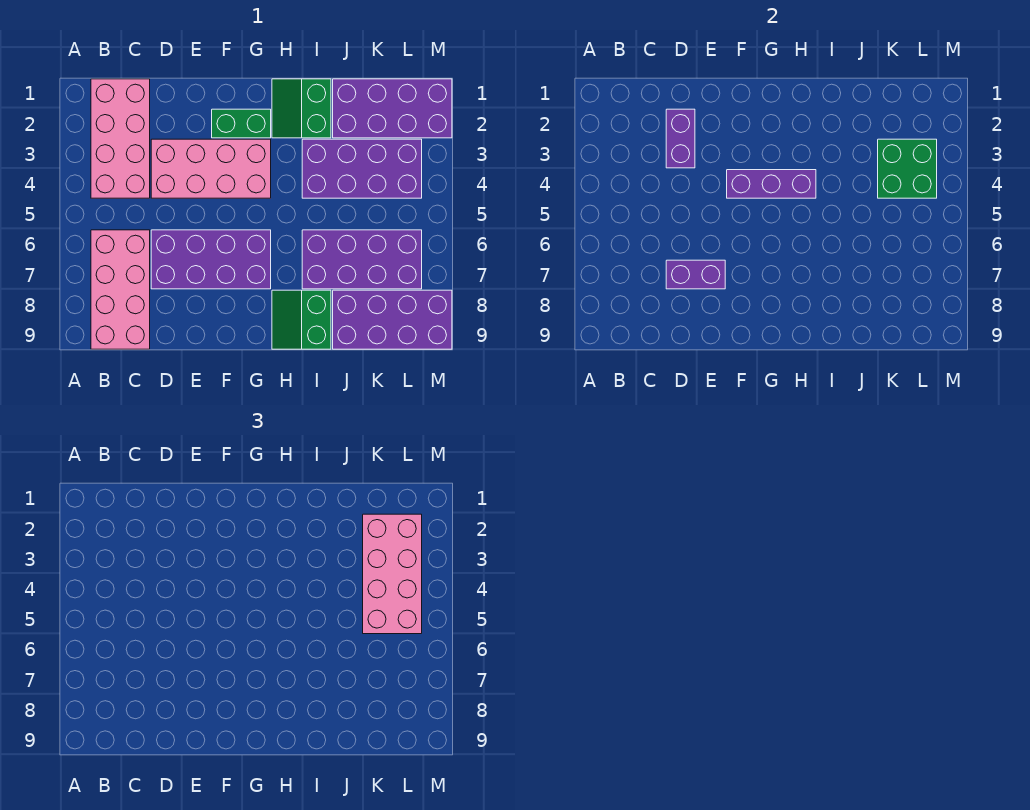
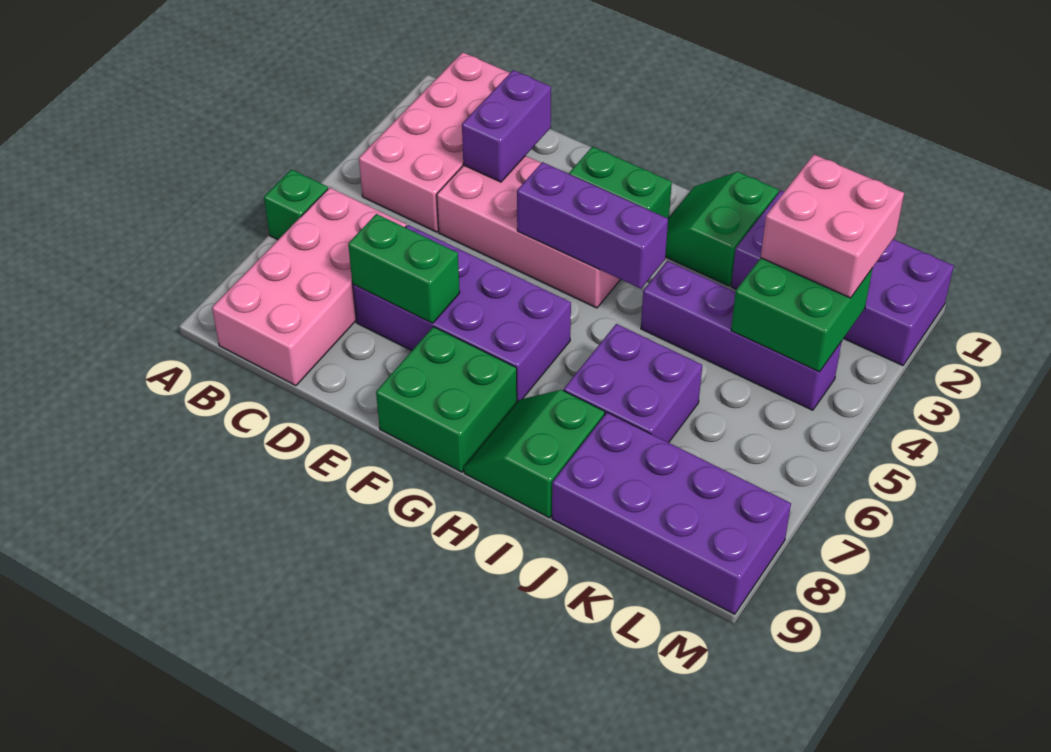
none -> green 1x1 brick [264,169,328,240]
purple 1x2 brick [666,260,725,289] -> green 1x2 brick [348,214,460,323]
none -> green 2x2 brick [376,327,517,472]
purple 2x4 brick [302,139,422,198] -> purple 1x4 brick [641,261,842,410]
purple 2x4 brick [302,230,422,289] -> purple 2x2 brick [564,324,702,443]
pink 2x4 brick [363,514,422,634] -> pink 2x2 brick [761,155,904,298]

